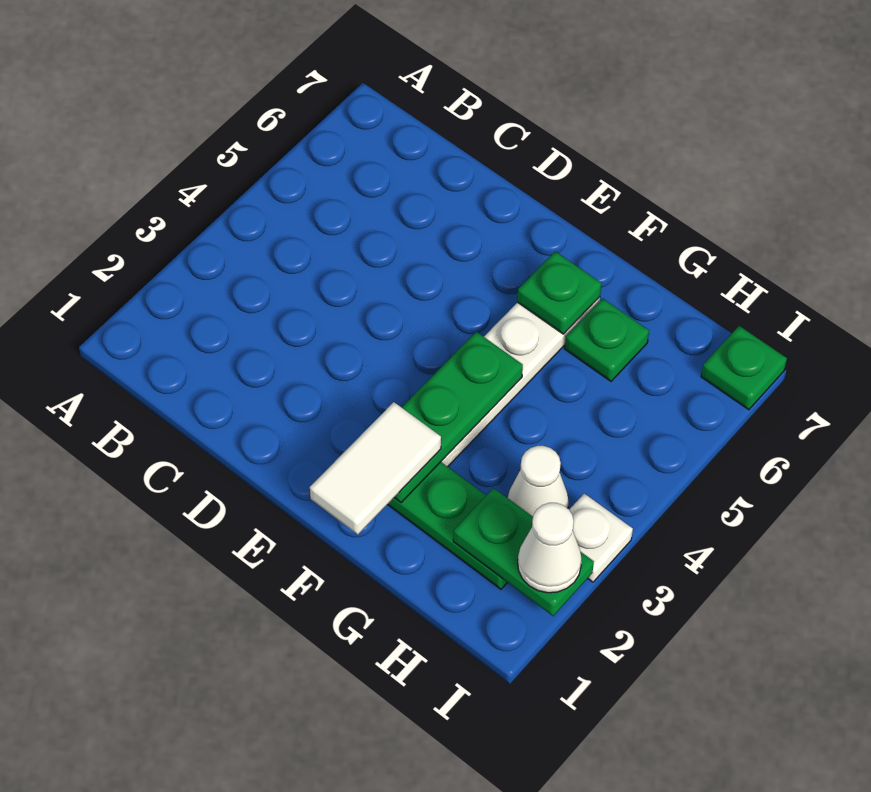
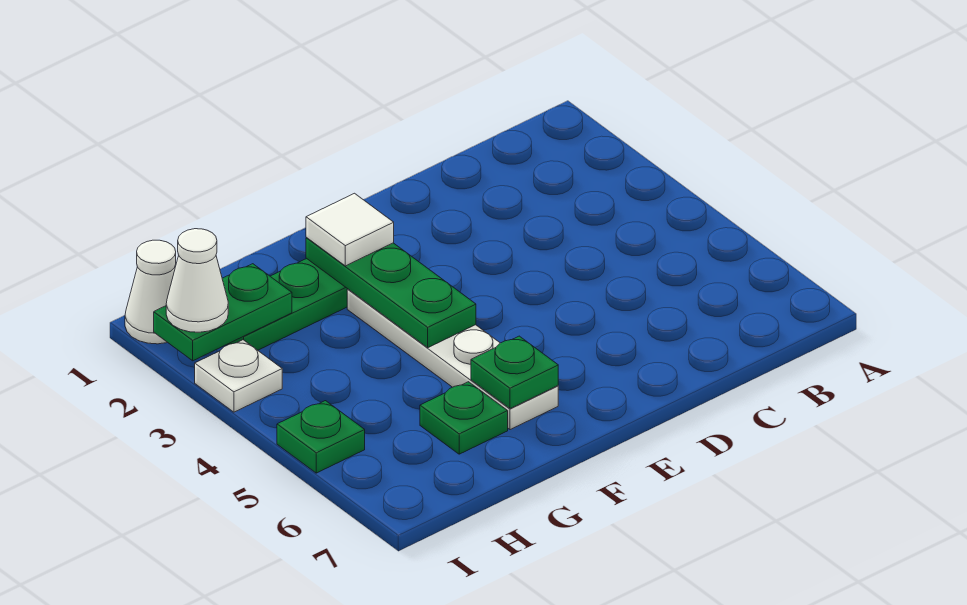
white 1x2 tile [310,402,441,535] -> white 1x1 tile [306,193,394,266]
white 1x1 cone [508,446,569,516] -> white 1x1 cone moved to [125,240,176,344]
green 1x1 plate [701,326,787,410] -> green 1x1 plate moved to [277,401,365,473]

